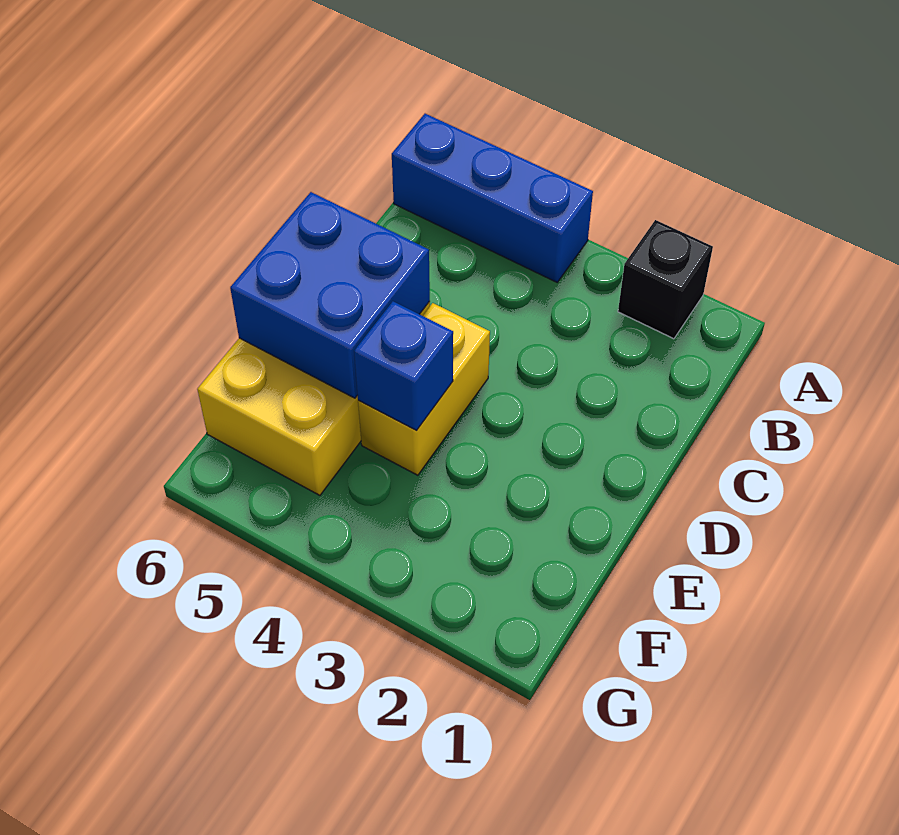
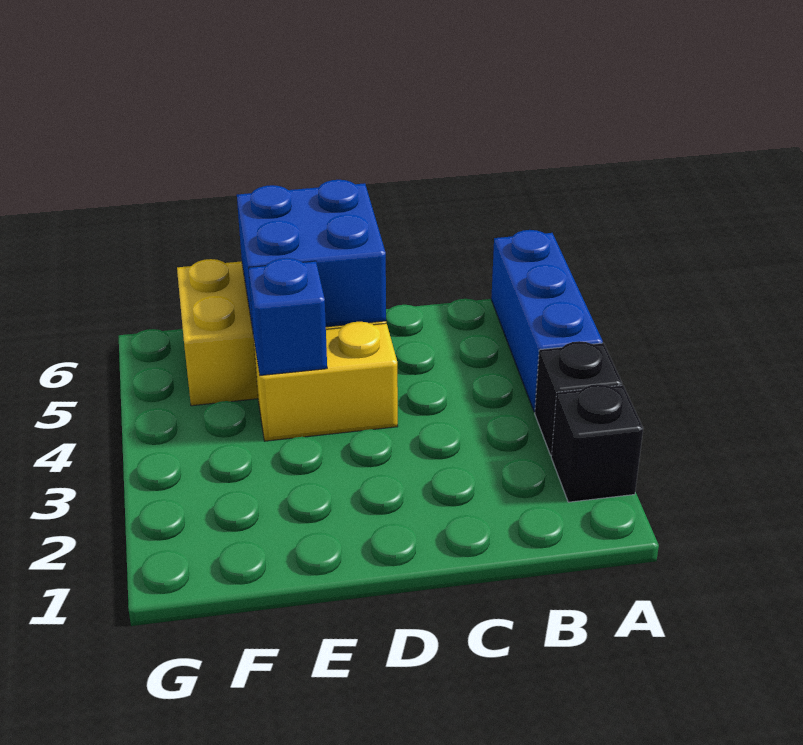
none -> black 1x1 brick [535,341,622,455]

